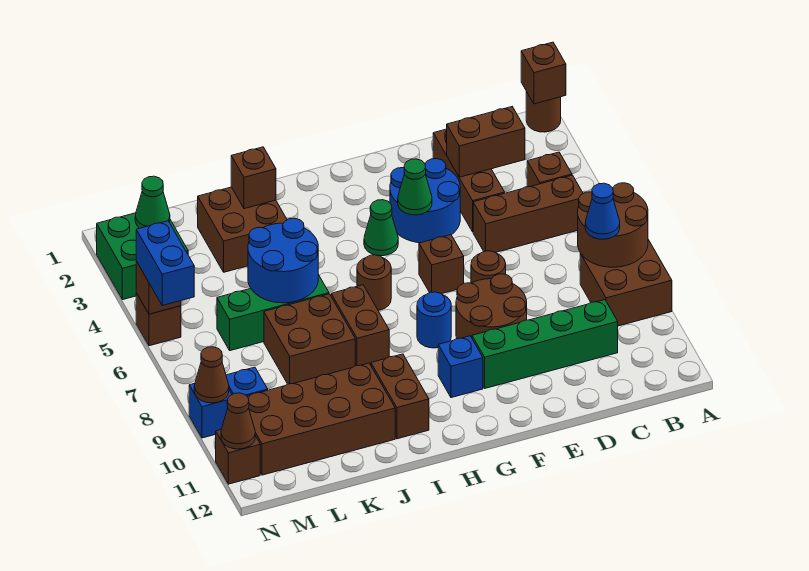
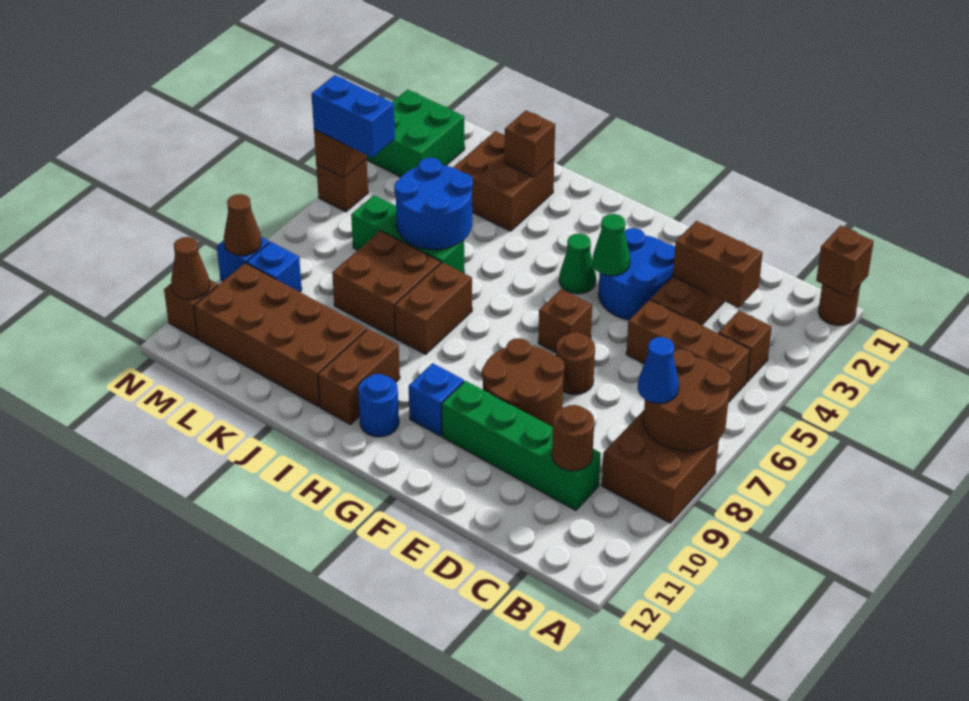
blue 1x1 round brick [417,292,451,348] -> blue 1x1 round brick moved to [358,374,399,437]
brown 1x1 round brick [357,255,391,310] -> brown 1x1 round brick moved to [552,405,594,471]
green 1x1 cone [135,176,170,228] -> none
blue 1x2 brick [136,221,194,305] -> blue 1x2 brick turned to [312,75,395,157]

